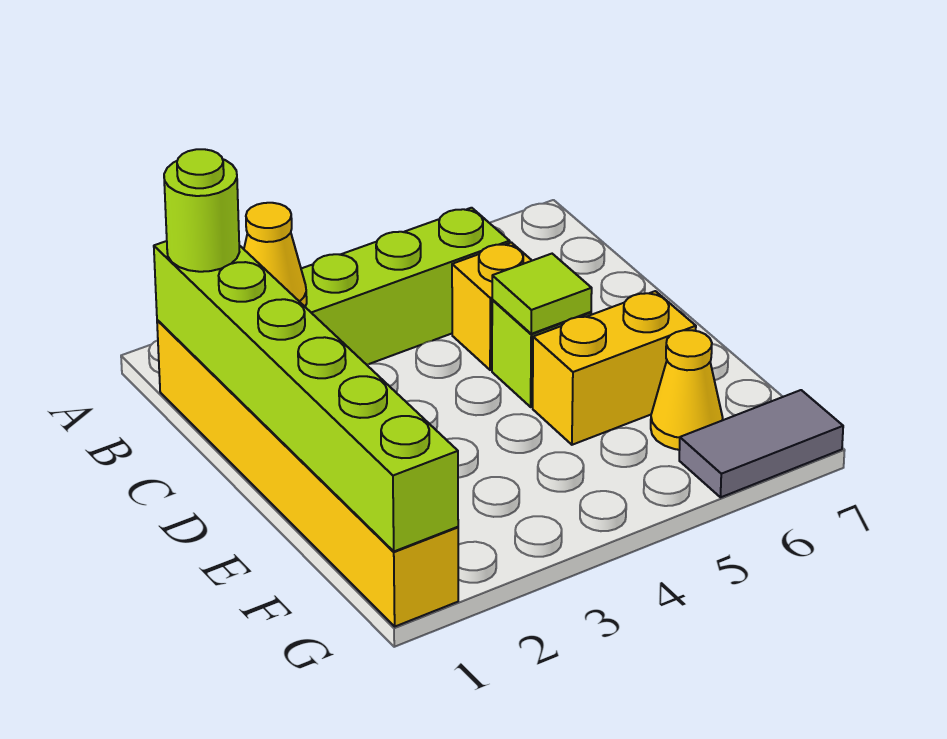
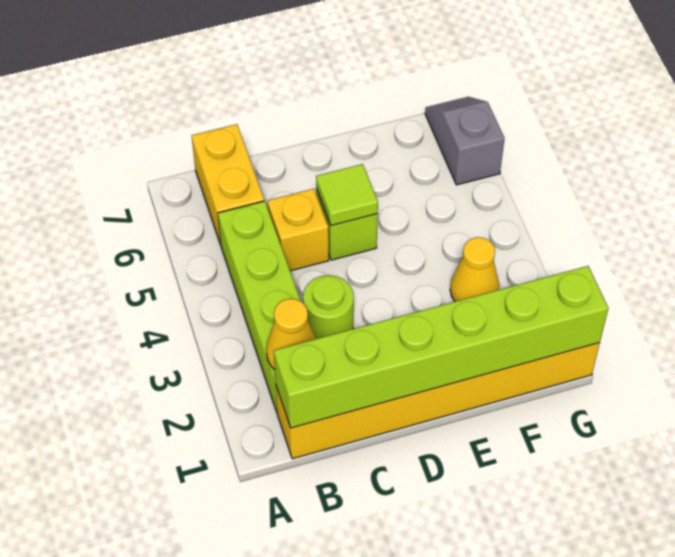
lime 1x1 round brick [164,149,239,272] -> lime 1x1 round brick moved to [303,275,354,339]
yellow 1x2 brick [533,291,696,445] -> yellow 1x2 brick moved to [192,124,264,245]
yellow 1x1 cone [651,330,723,450] -> yellow 1x1 cone moved to [450,237,499,301]
grey 1x2 tile [679,390,843,497] -> grey 1x2 slope [425,97,505,185]

